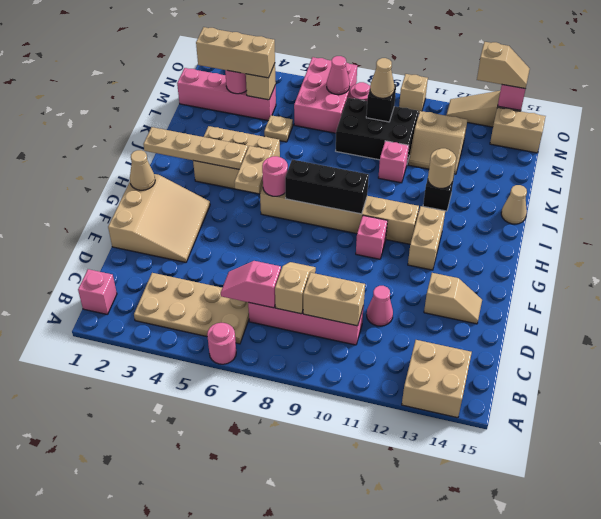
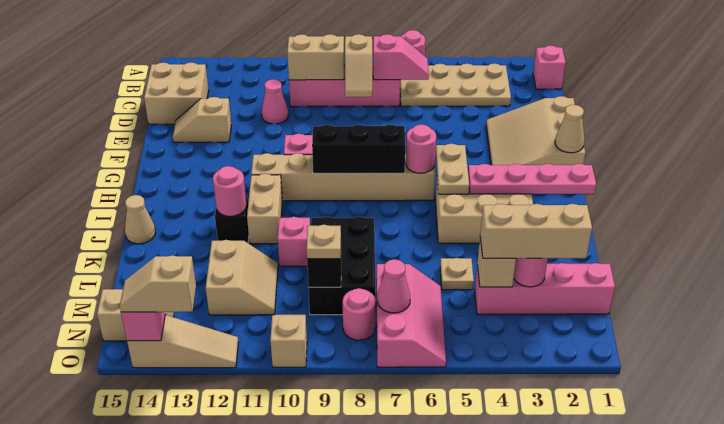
tan 2x2 brick [402,340,472,418] -> tan 2x2 brick moved to [144,62,209,124]
tan 1x2 brick [408,206,445,270] -> tan 1x2 brick moved to [247,174,282,244]
tan 1x4 plate [143,127,248,169] -> pink 1x4 plate [468,164,596,194]
tan 1x1 round brick [428,148,456,188] -> pink 1x1 round brick [213,166,247,216]
black 2x3 brick [336,98,418,163] -> black 2x3 brick turned to [308,217,375,315]
tan 2x2 slope [408,111,467,174] -> tan 2x2 slope turned to [206,240,278,315]
pink 2x3 brick [294,57,357,133] -> pink 2x3 slope [376,264,446,367]
tan 1x1 cone [370,58,394,98] -> tan 1x1 plate [307,225,341,259]

